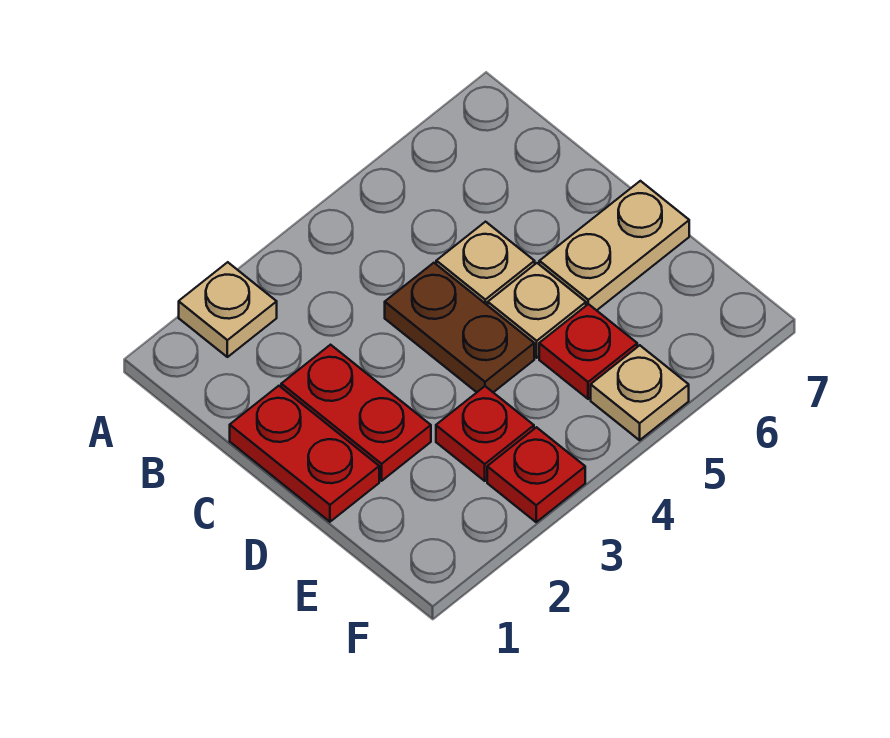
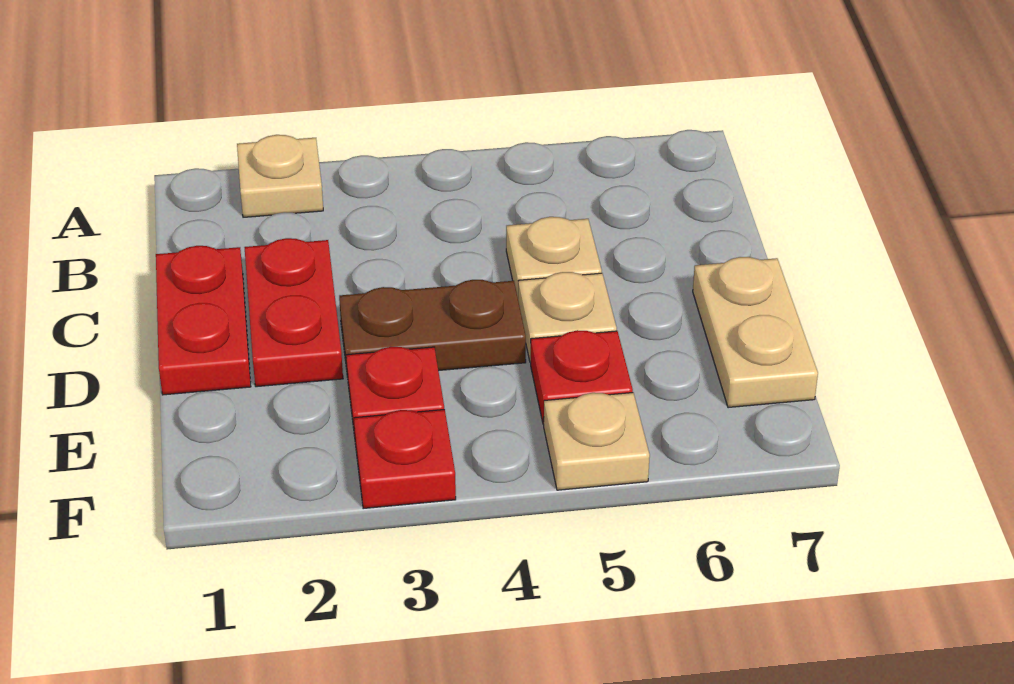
brown 1x2 plate [385,263,534,392] -> brown 1x2 plate turned to [339,280,526,377]
tan 1x2 plate [539,181,689,310] -> tan 1x2 plate turned to [693,257,818,408]

